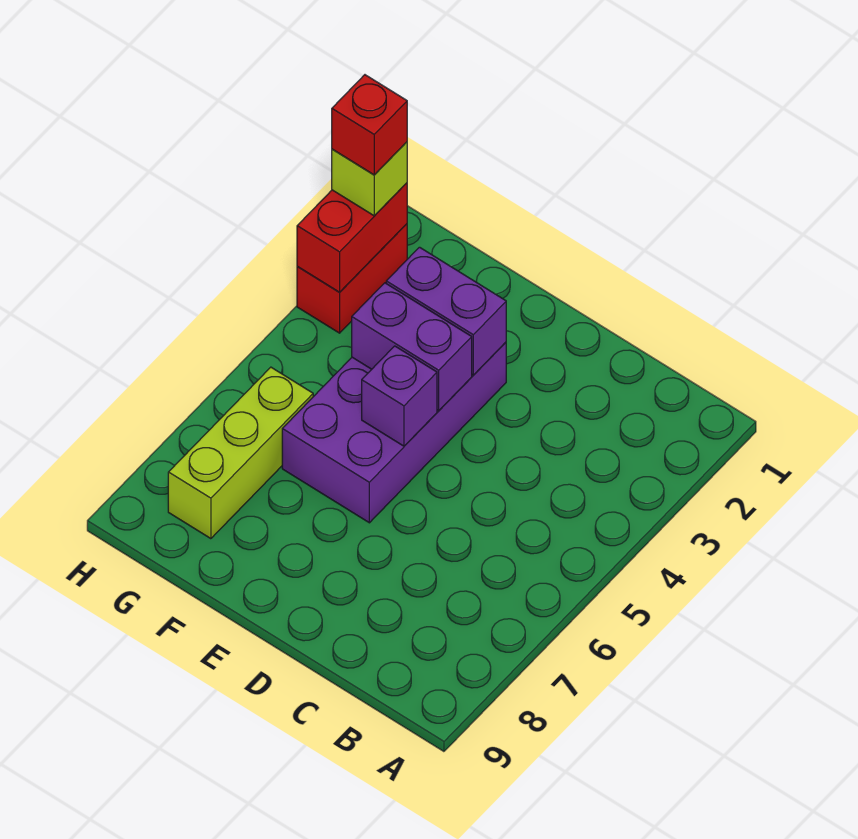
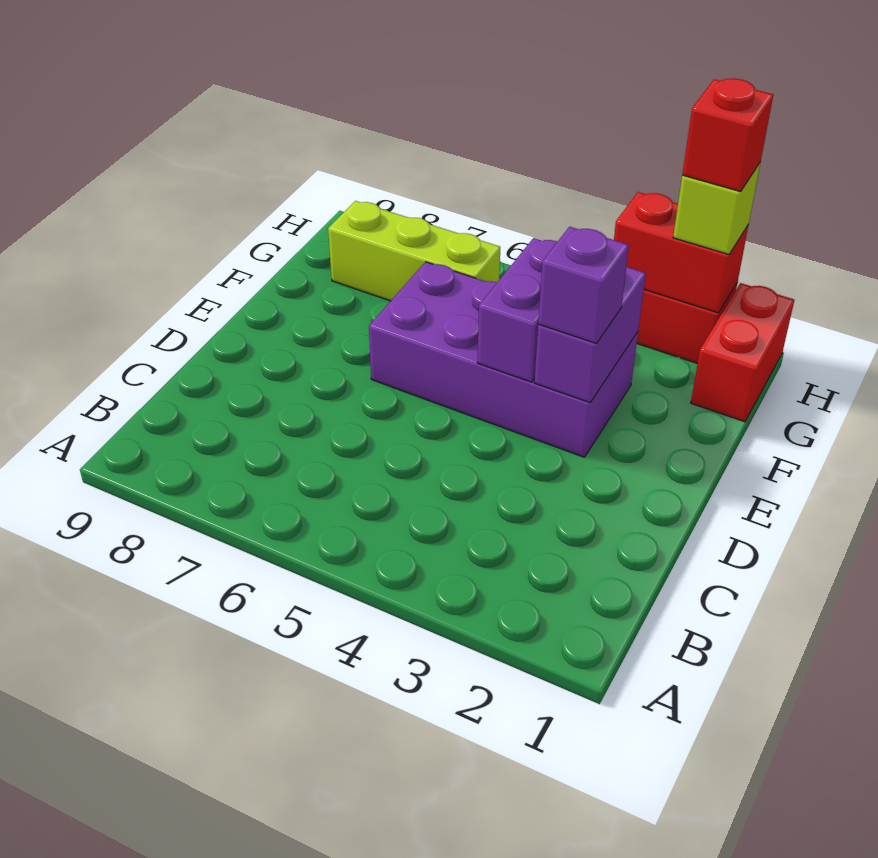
purple 1x1 brick [362,346,437,446] -> purple 1x1 brick moved to [538,227,629,344]
none -> red 1x2 brick [691,283,794,422]

